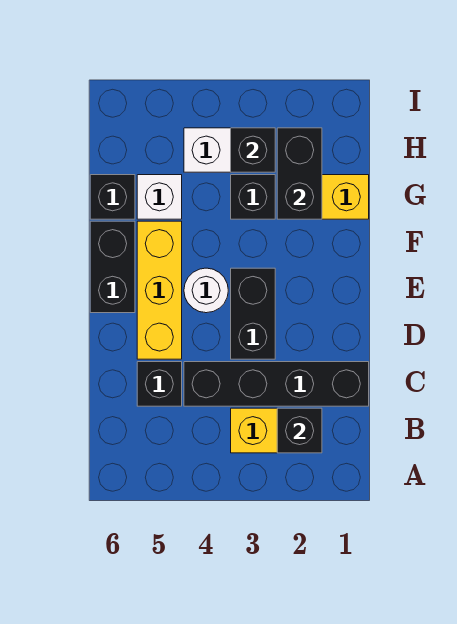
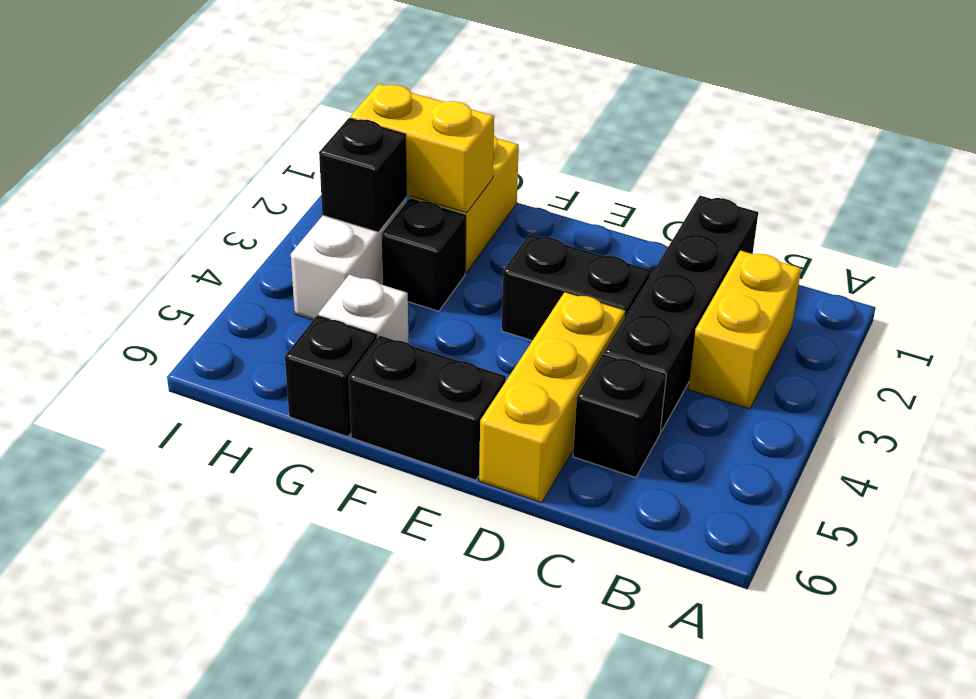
black 1x1 brick [277,408,322,453] -> none
yellow 1x3 brick [137,221,182,359] -> yellow 1x3 brick turned to [479,292,626,503]
white 1x1 round brick [184,268,228,313] -> none
black 1x2 brick [277,128,322,219] -> yellow 1x2 brick [350,84,494,213]

